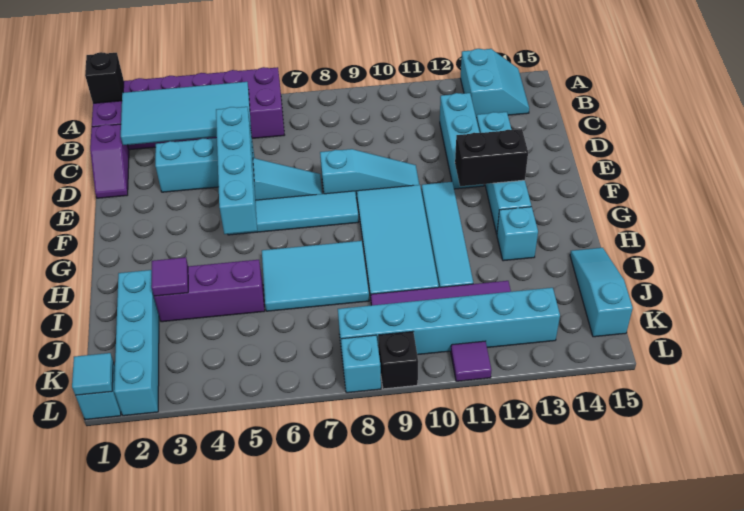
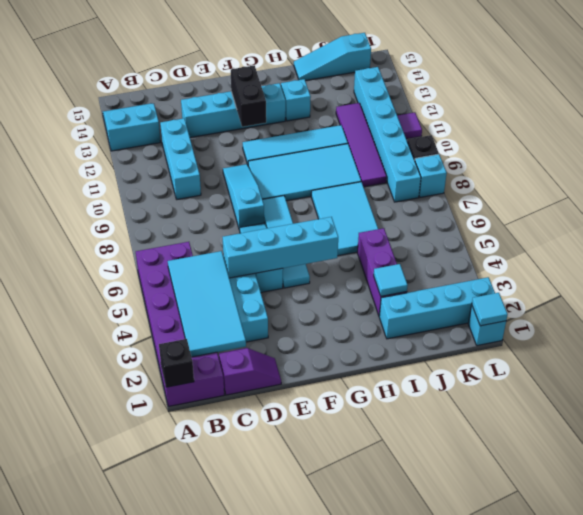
cyan 1x3 brick [440,93,484,189] -> cyan 1x3 brick turned to [160,118,201,199]
purple 1x1 tile [151,257,188,296] -> cyan 1x1 tile [374,264,408,296]

